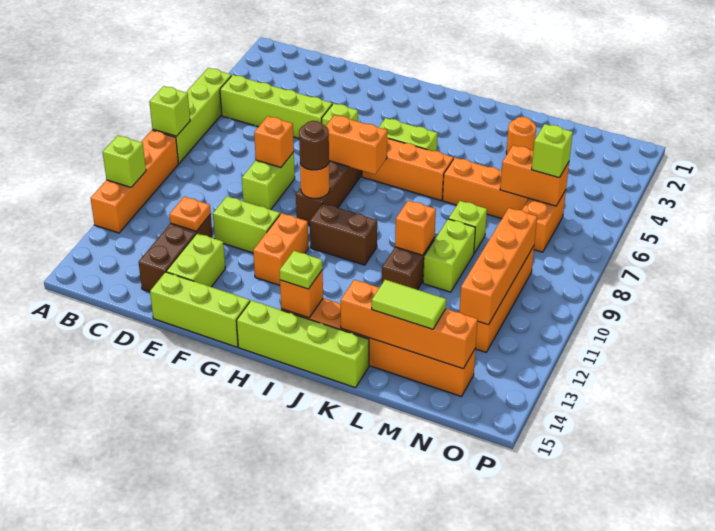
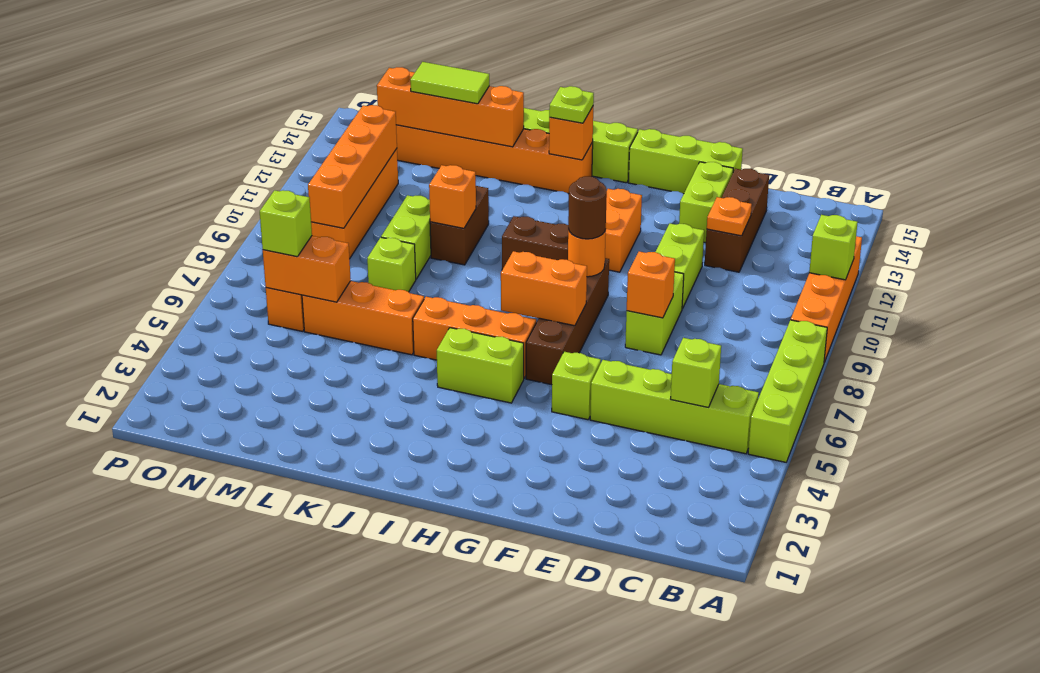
lime 1x1 brick [149,86,190,136] -> lime 1x1 brick moved to [671,338,721,407]
lime 1x2 brick [213,196,280,253] -> lime 1x2 brick turned to [656,223,704,309]
orange 1x1 round brick [506,117,536,154] -> none

